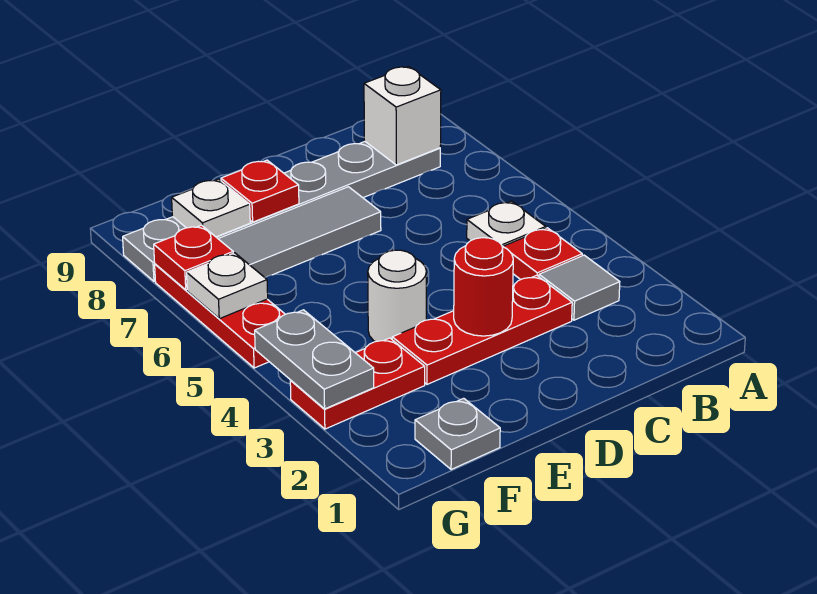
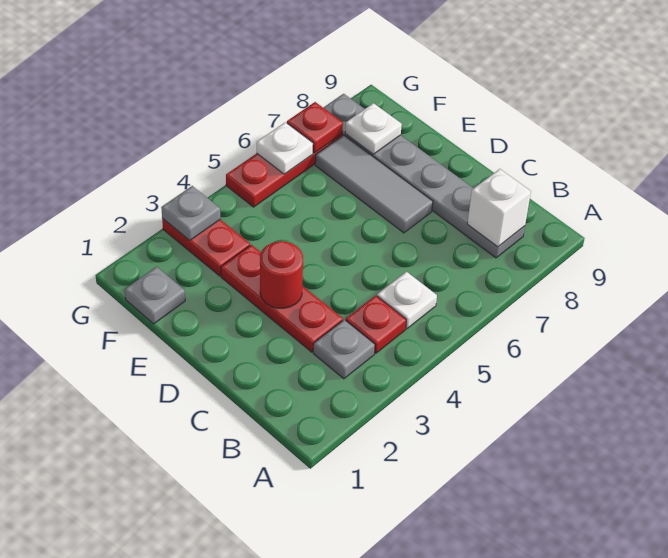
grey 1x1 tile [539,255,620,320] -> grey 1x1 plate [313,320,375,379]
white 1x1 round brick [368,250,426,342] -> none
red 1x1 plate [221,160,299,222] -> none
grey 1x2 plate [255,310,374,409] -> grey 1x1 plate [161,186,220,240]

